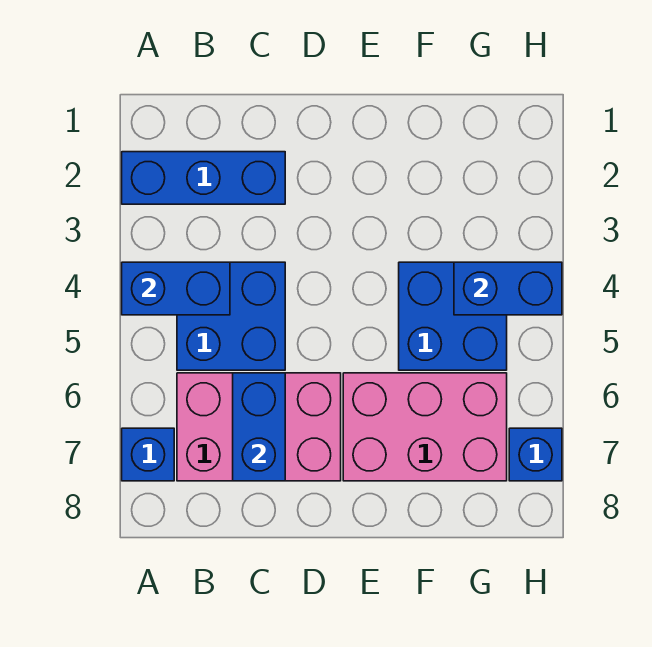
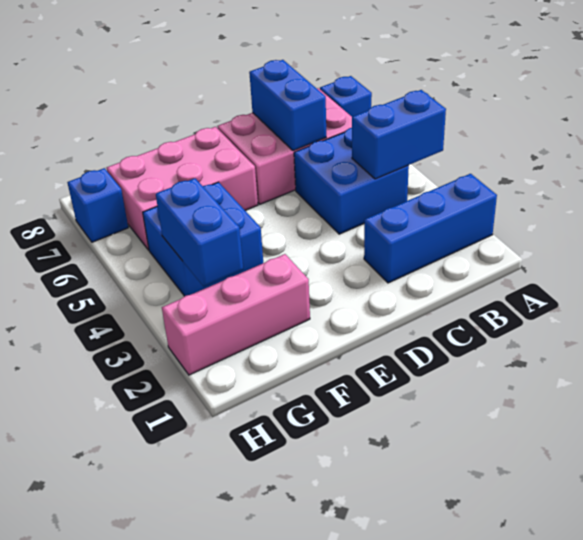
none -> pink 1x3 brick [162,254,310,375]
blue 1x2 brick [454,262,562,315] -> blue 1x2 brick turned to [156,178,243,287]

